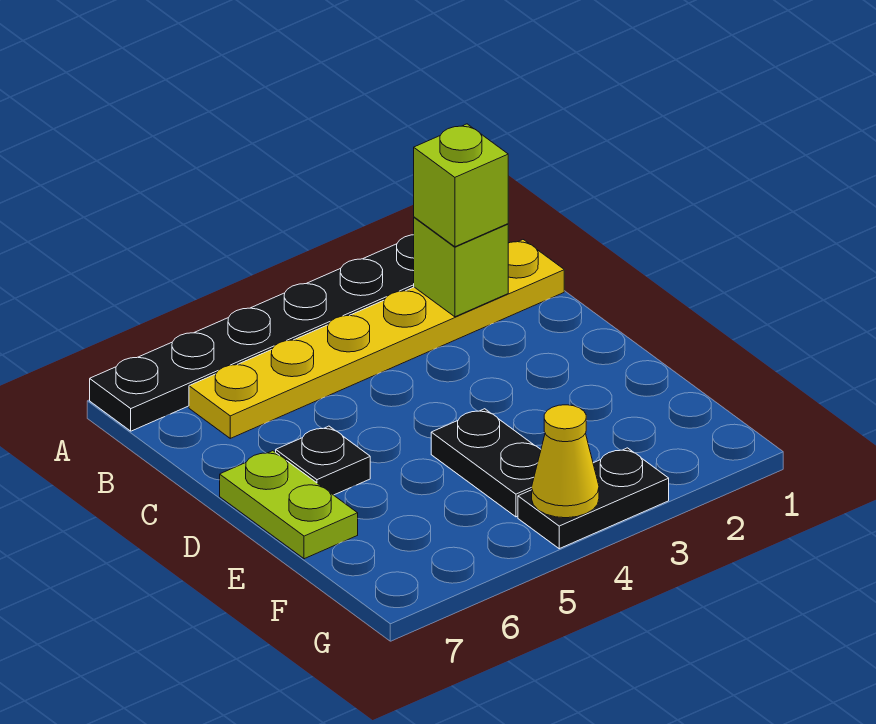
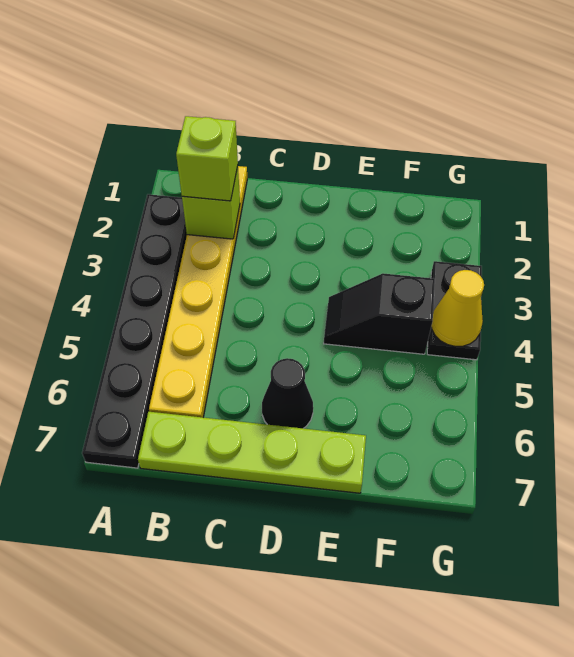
black 1x1 plate [276,426,370,495] -> black 1x1 cone [262,358,313,428]
lime 1x2 plate [220,451,358,559] -> lime 1x4 plate [138,412,366,493]
black 1x2 plate [431,409,541,517] -> black 1x2 slope [324,273,435,354]

